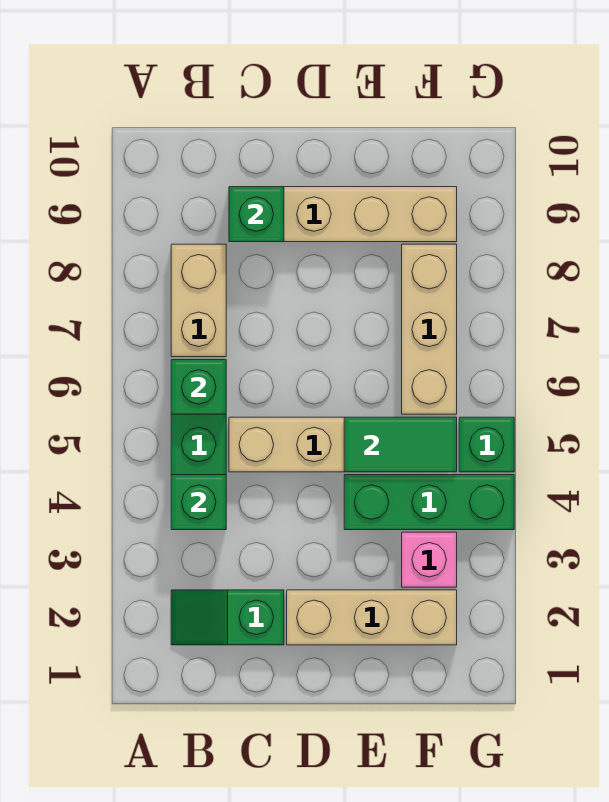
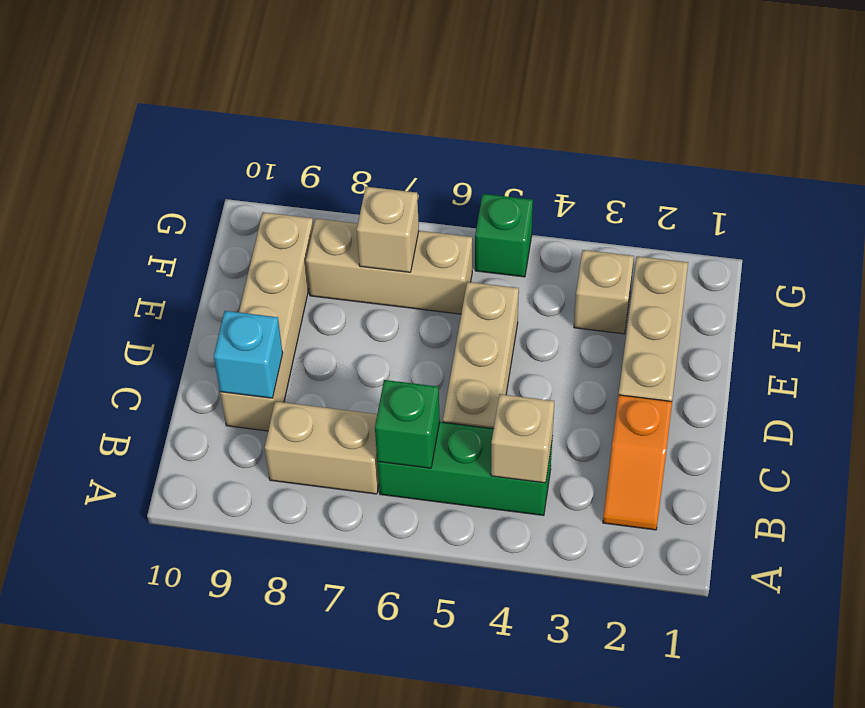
green 1x2 slope [171,590,284,645] -> orange 1x2 slope [603,395,672,530]
green 1x1 brick [171,475,226,530] -> tan 1x1 brick [491,394,554,483]
green 1x1 brick [229,187,284,242] -> cyan 1x1 brick [214,311,283,398]
green 1x3 brick [344,475,514,530] -> none
green 1x2 tile [344,417,457,472] -> none
pink 1x1 brick [402,532,457,587] -> tan 1x1 brick [574,250,634,334]
none -> tan 1x1 brick [357,187,419,272]

